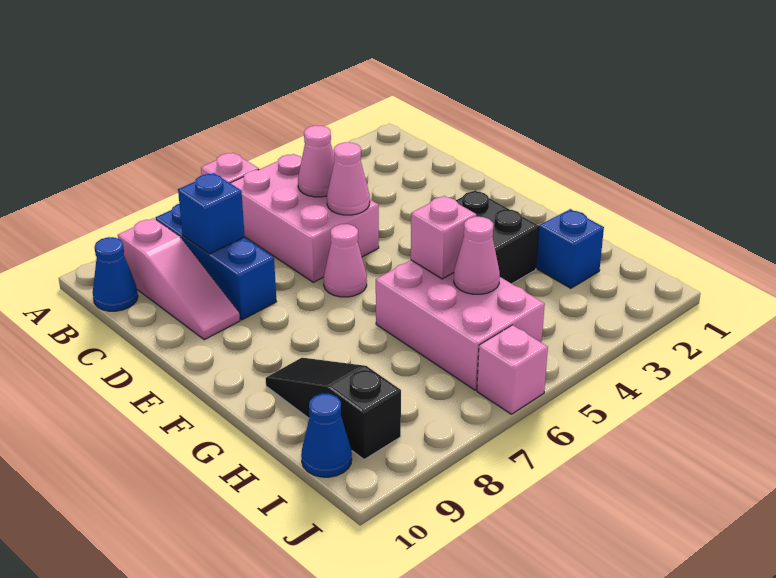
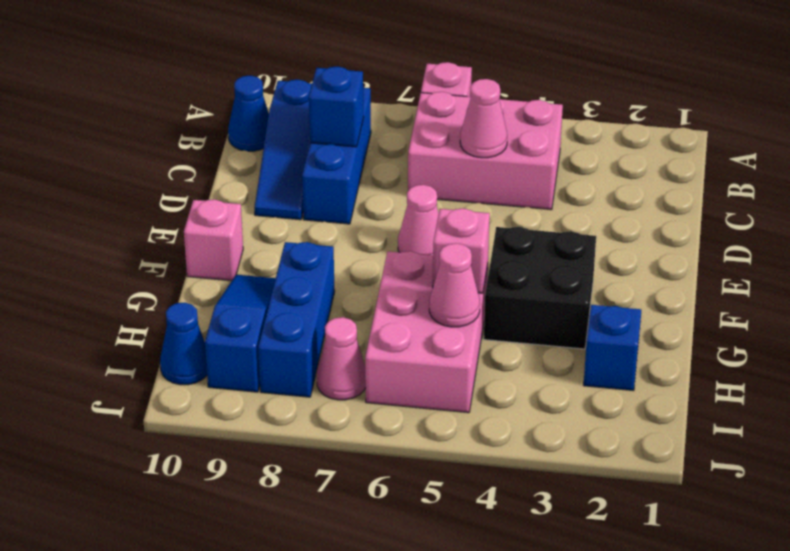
pink 2x3 brick [230,154,379,282] -> pink 2x3 brick turned to [408,92,563,210]
pink 1x3 slope [118,218,240,340] -> blue 1x3 slope [254,80,312,220]
pink 1x1 cone [327,142,370,215] -> pink 1x1 cone moved to [317,317,366,400]
none -> blue 1x3 brick [258,242,335,397]
black 1x3 slope [265,358,401,460] -> blue 1x3 slope [205,275,275,392]
pink 1x1 brick [477,325,548,414] -> pink 1x1 brick moved to [184,199,243,281]

